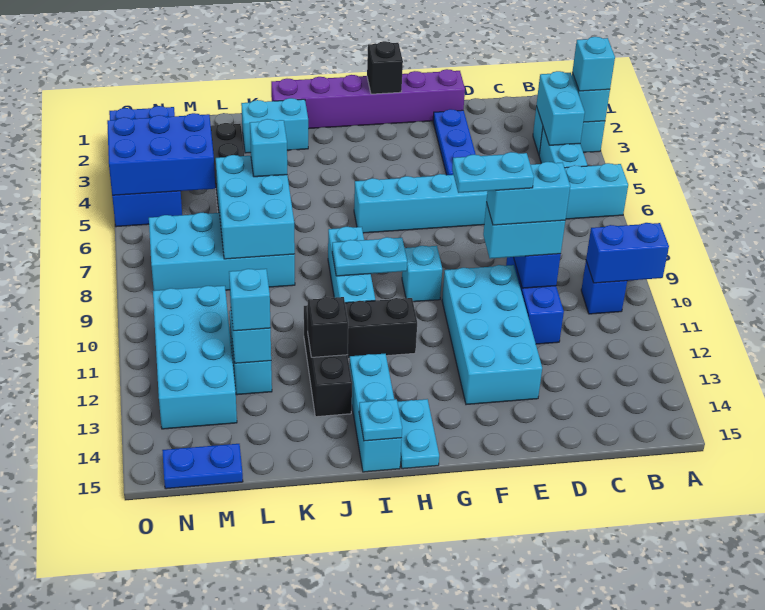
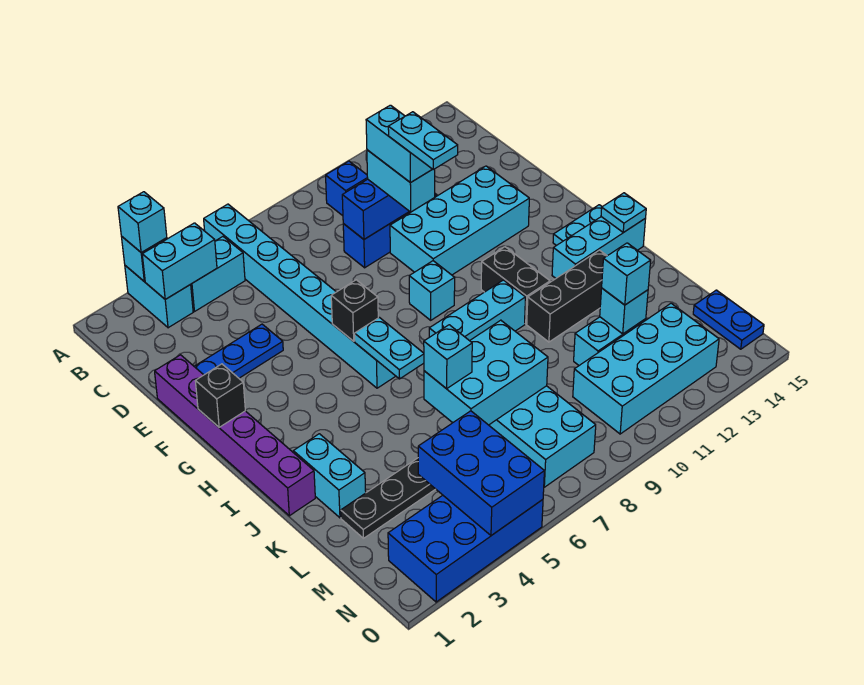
blue 1x2 brick [586,223,669,283] -> none
cyan 1x2 plate [332,237,407,276] -> cyan 1x2 plate moved to [355,317,424,379]
black 1x1 brick [308,297,348,357] -> black 1x1 brick moved to [331,280,378,341]

